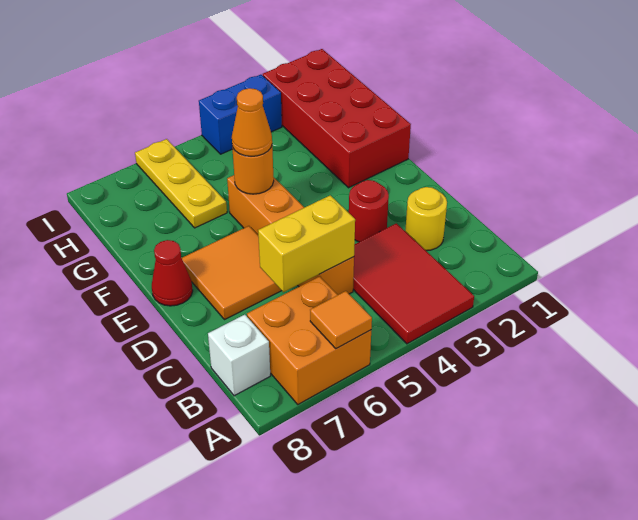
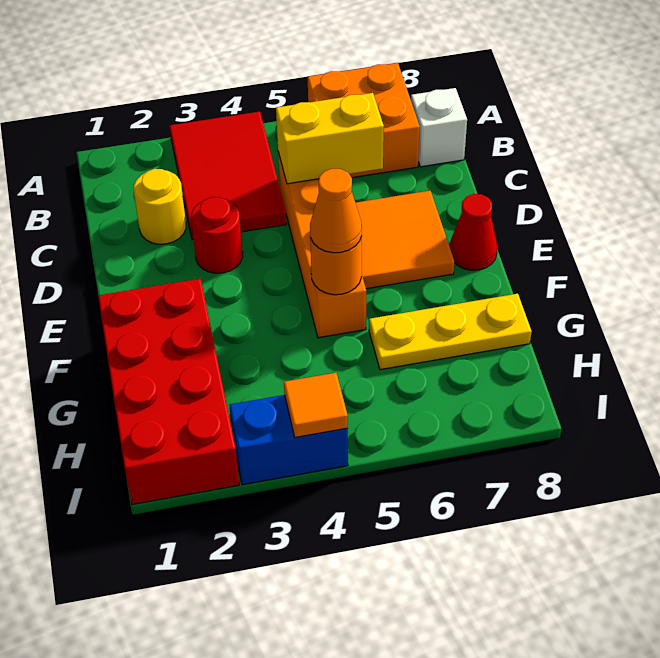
orange 1x1 tile [310,291,372,349] -> orange 1x1 tile moved to [284,373,348,437]
yellow 1x3 plate [135,139,227,228] -> yellow 1x3 plate turned to [369,294,532,370]

